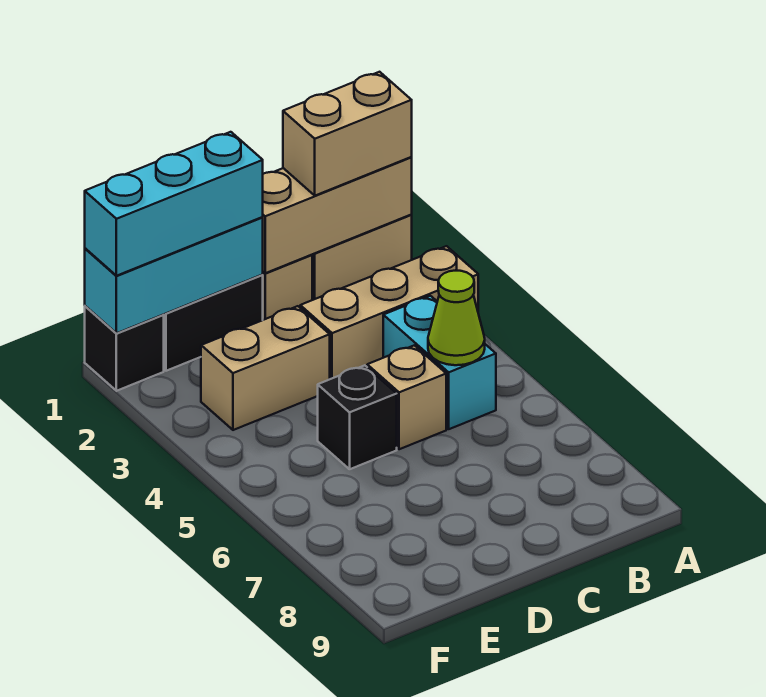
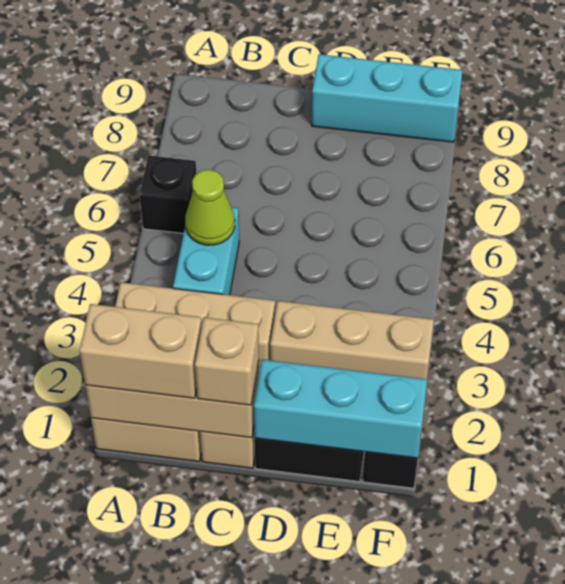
tan 1x1 brick [367,345,446,449] -> tan 1x1 brick moved to [195,317,259,405]
cyan 1x3 brick [85,132,263,276] -> cyan 1x3 brick moved to [312,54,462,142]
tan 1x2 brick [201,306,330,430] -> tan 1x3 brick [270,301,434,379]
black 1x1 brick [318,365,397,469] -> black 1x1 brick moved to [140,155,197,233]

